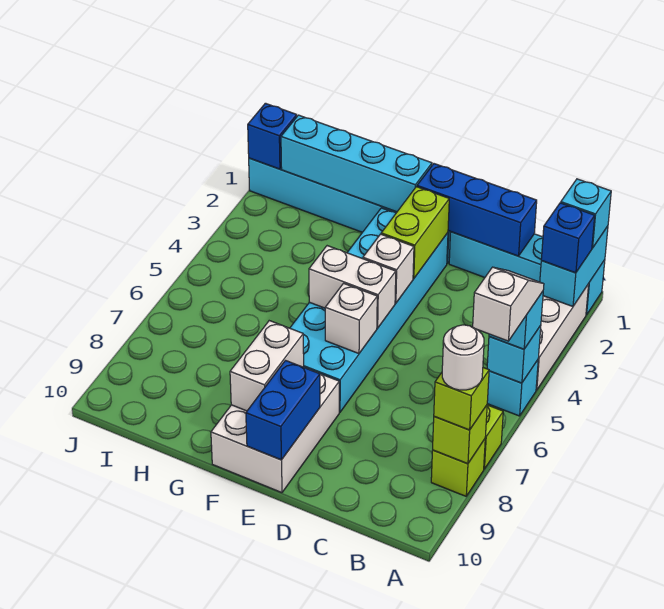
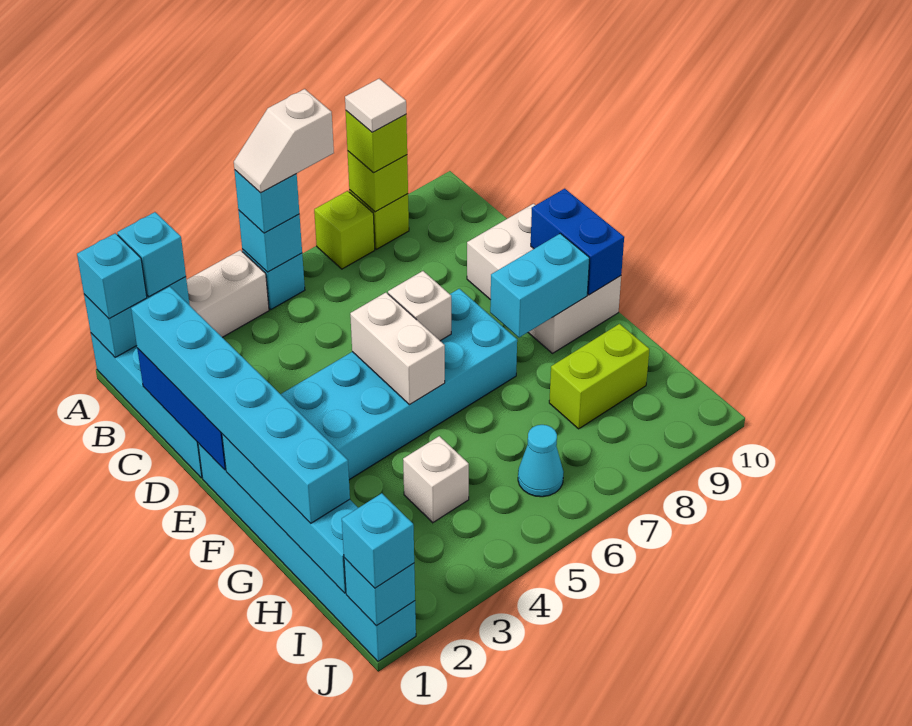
blue 1x1 brick [541,203,595,273] -> cyan 1x1 brick [117,212,186,297]
white 1x1 round brick [442,325,484,390] -> white 1x1 tile [345,79,406,132]
none -> cyan 1x6 brick [131,287,350,523]
lime 1x2 brick [381,187,449,279] -> lime 1x2 brick moved to [549,324,649,429]
white 1x1 brick [363,234,414,303] -> white 1x1 brick moved to [403,436,469,523]
white 2x3 brick [211,374,339,493] -> white 2x3 brick turned to [467,204,621,353]
blue 1x2 brick [246,361,320,460] -> blue 1x2 brick turned to [531,189,624,295]
white 1x2 brick [230,321,304,411] -> cyan 1x2 brick [490,233,590,337]
none -> cyan 1x1 cone [518,425,564,497]
blue 1x1 brick [248,103,297,169] -> cyan 1x1 brick [344,558,415,626]
none -> cyan 1x1 brick [342,493,414,588]

